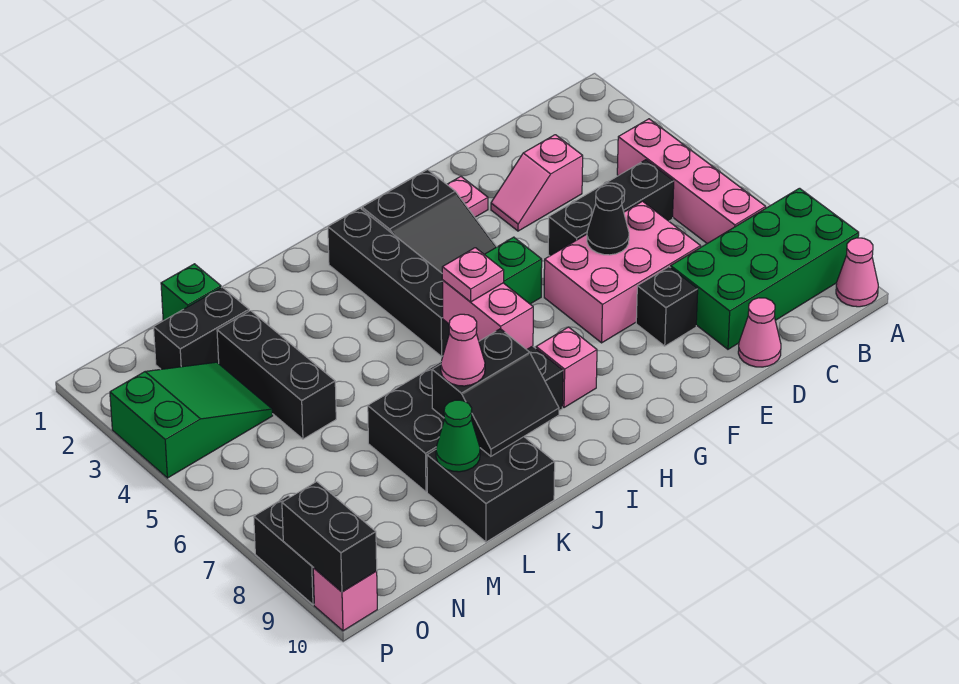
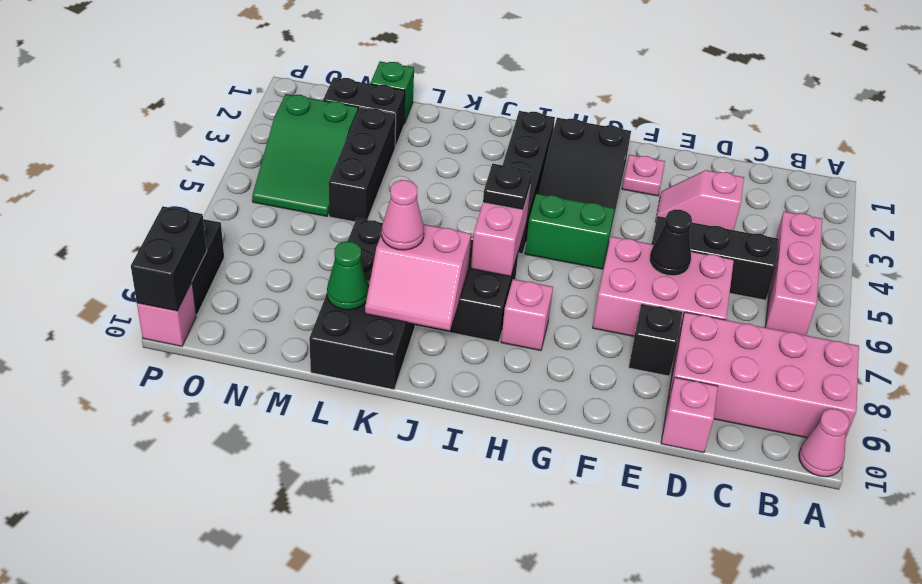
green 2x4 brick [671,188,859,349] -> pink 2x4 brick [667,312,859,438]
pink 1x4 brick [617,119,766,243] -> pink 1x3 brick [765,212,822,335]
pink 1x1 cone [738,298,781,367] -> pink 1x1 brick [661,377,718,453]
pink 1x1 plate [442,248,504,302] -> black 1x1 plate [483,164,532,210]
black 2x2 slope [432,329,559,456] -> pink 2x2 slope [365,224,471,331]
green 2x3 slope [110,362,273,478] -> green 2x3 slope turned to [252,94,358,216]

